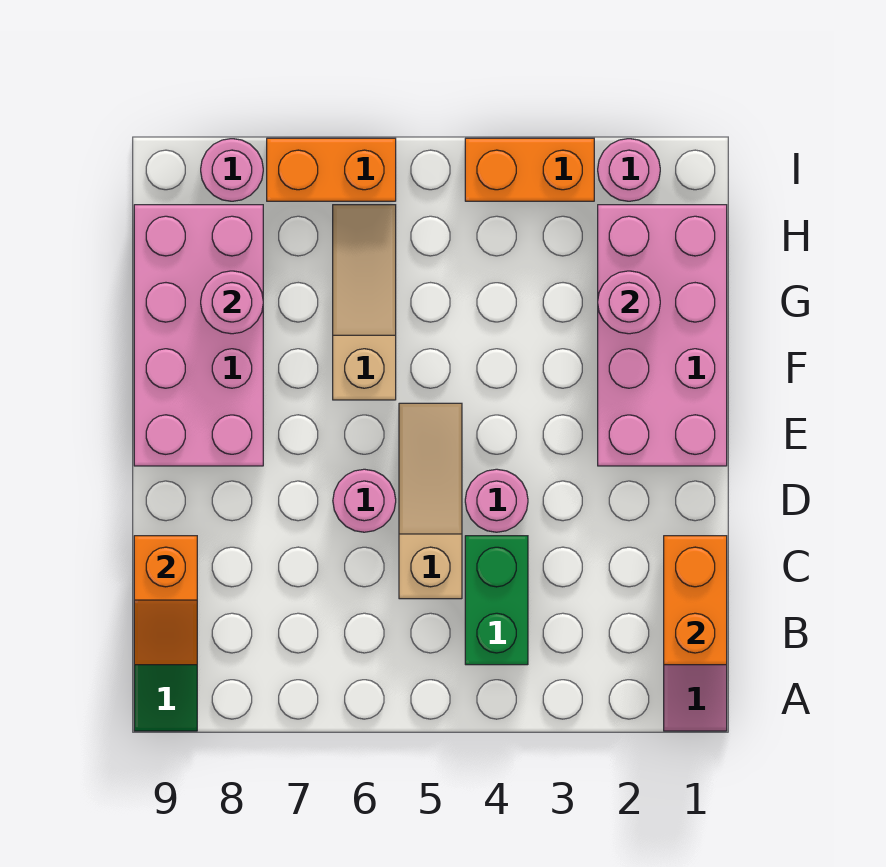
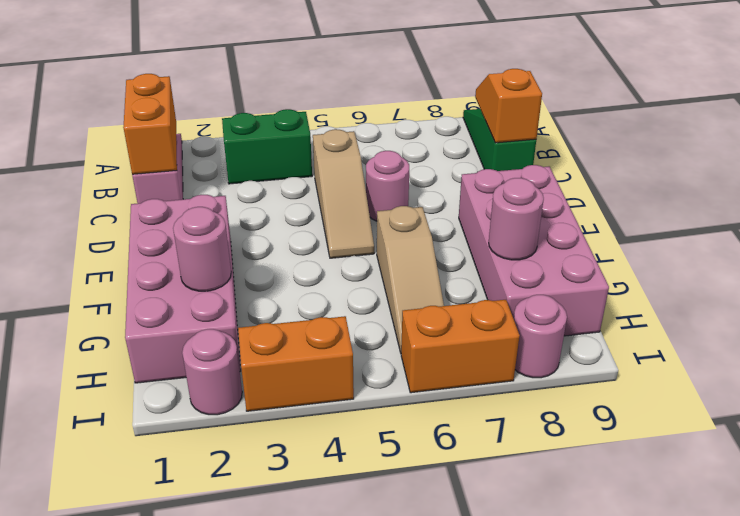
green 1x2 brick [465,536,528,665] -> green 1x2 brick turned to [222,109,312,184]
pink 1x1 round brick [465,469,528,532] -> none

